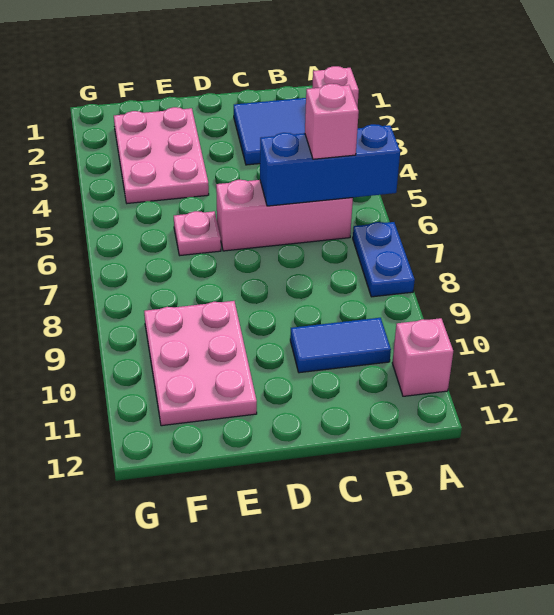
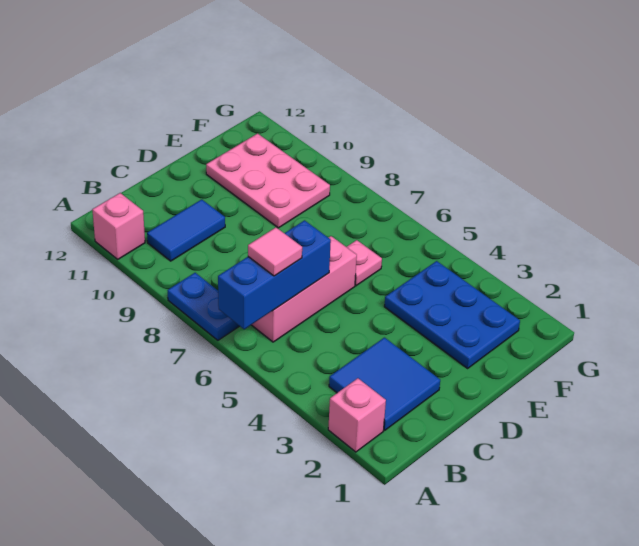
pink 1x1 brick [305,84,359,159] -> pink 1x1 tile [248,227,302,276]
pink 2x3 plate [114,107,209,203] -> blue 2x3 plate [384,261,520,368]

